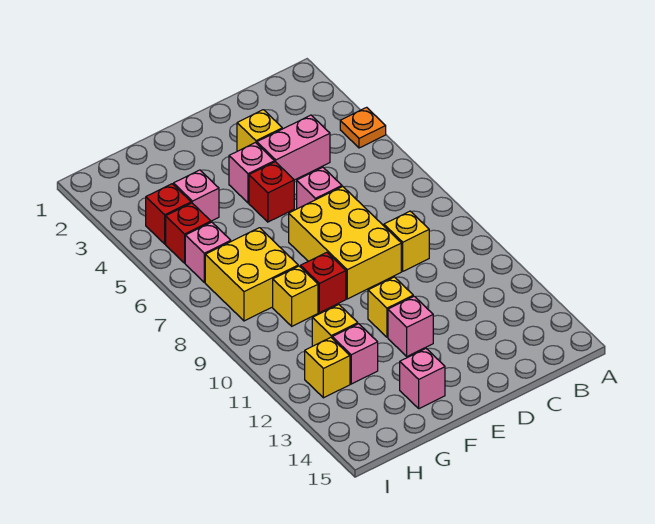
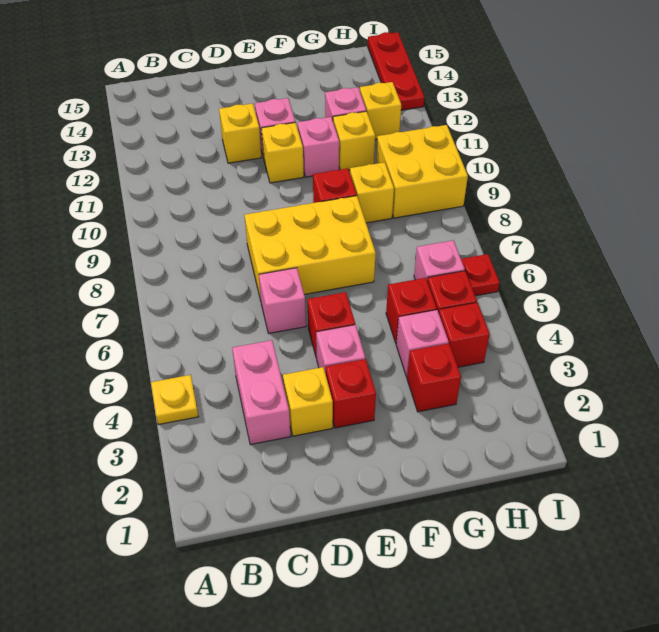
orange 1x1 plate [340,107,386,148] -> yellow 1x1 plate [151,375,198,425]
pink 1x2 brick [257,115,330,180] -> pink 1x2 brick turned to [232,340,291,445]
yellow 1x1 brick [384,211,429,271] -> yellow 1x1 brick moved to [219,103,261,163]
yellow 2x3 brick [289,187,401,299] -> yellow 2x3 brick turned to [245,196,376,300]
none -> red 1x1 brick [326,359,376,428]
pink 1x1 brick [400,349,445,409] -> pink 1x1 brick moved to [297,117,339,177]
none -> red 1x1 brick [407,343,461,412]
none -> red 1x1 brick [386,278,437,343]
yellow 2x2 brick [205,228,298,321] -> yellow 2x2 brick moved to [376,125,468,218]
none -> red 1x1 plate [461,254,500,296]
none -> red 1x3 plate [368,32,424,110]

